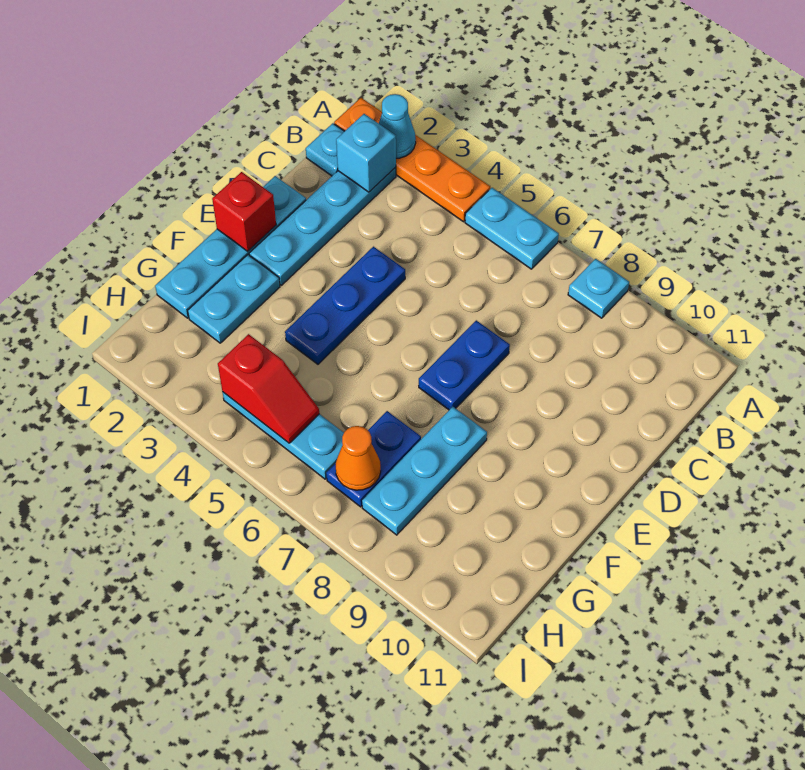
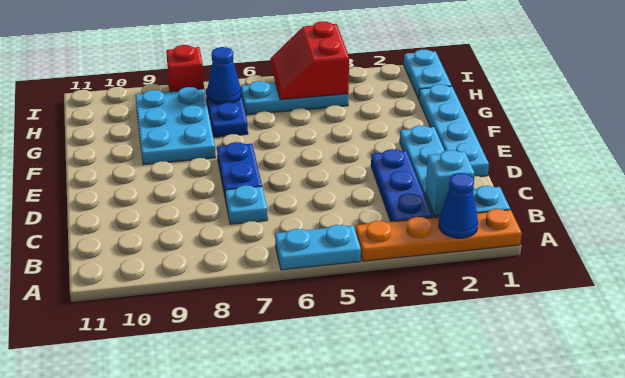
cyan 1x1 cone [379,94,416,158] -> blue 1x1 cone [439,173,478,238]
cyan 1x1 plate [568,259,629,318] -> cyan 1x1 plate moved to [225,185,268,224]
blue 1x3 plate [285,247,405,364] -> blue 1x3 plate moved to [371,149,432,222]
red 1x1 brick [212,172,276,251] -> red 1x1 brick moved to [166,45,204,92]
cyan 1x2 plate [188,255,280,343] -> cyan 1x2 plate moved to [404,49,452,99]
cyan 1x3 plate [362,407,487,535] -> cyan 2x3 plate [135,87,216,165]
red 1x2 slope [218,334,319,443] -> red 2x2 slope [271,21,349,100]
orange 1x1 cone [335,426,381,490] -> blue 1x1 cone [207,47,241,104]

